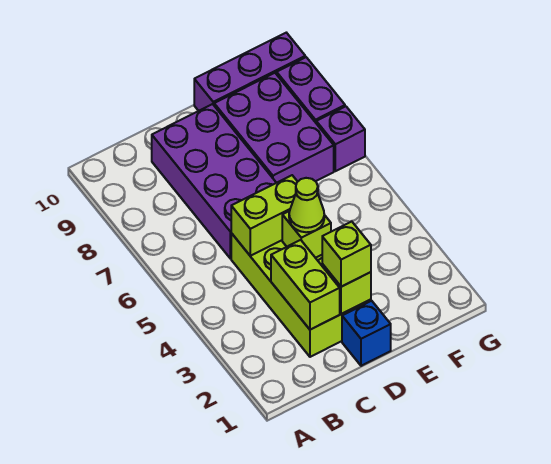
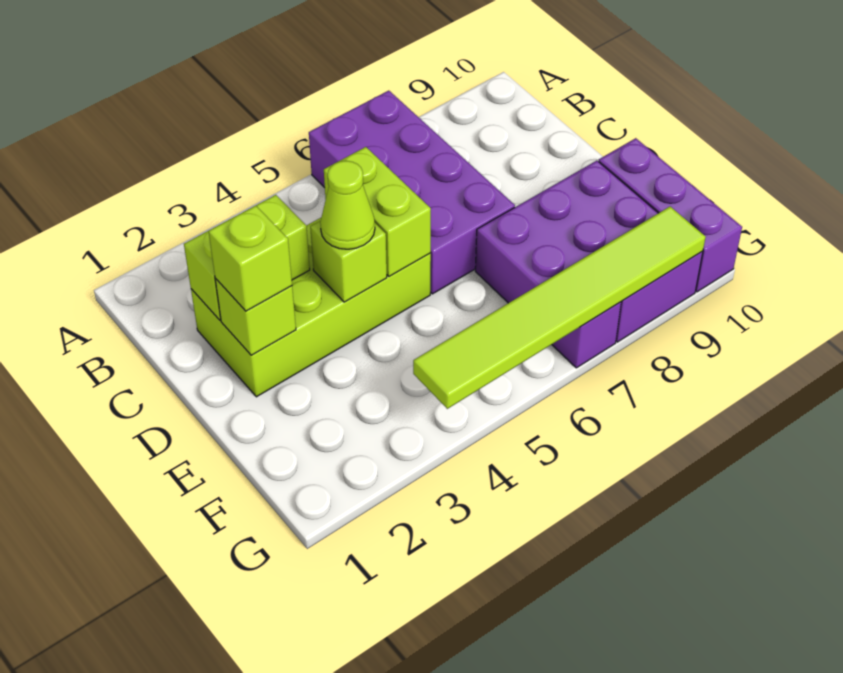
purple 2x4 brick [152,104,276,259] -> purple 2x4 brick turned to [309,91,515,294]
blue 1x1 brick [342,301,391,366] -> none
none -> lime 1x6 tile [413,207,706,409]

